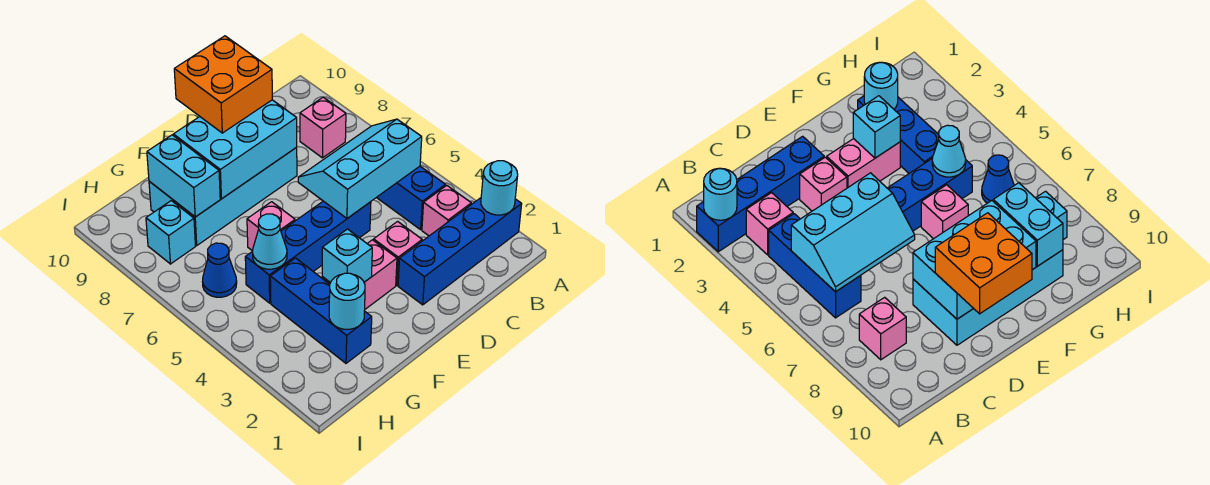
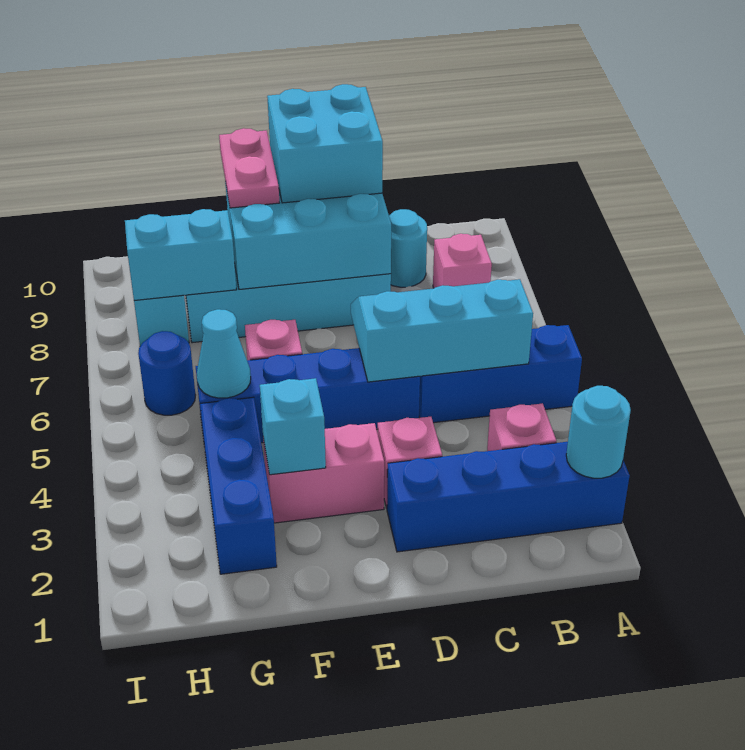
blue 1x3 brick [376,166,445,230] -> blue 1x3 brick turned to [419,325,582,423]
orange 2x2 brick [174,36,272,133] -> cyan 2x2 brick [267,84,383,203]
none -> pink 1x2 plate [219,128,279,208]
cyan 1x1 round brick [329,273,365,329] -> cyan 1x1 round brick moved to [389,209,427,287]
cyan 1x2 brick [147,135,220,217] -> cyan 1x2 brick turned to [125,209,236,300]
blue 1x1 cone [202,243,237,297] -> blue 1x1 round brick [138,331,195,415]

